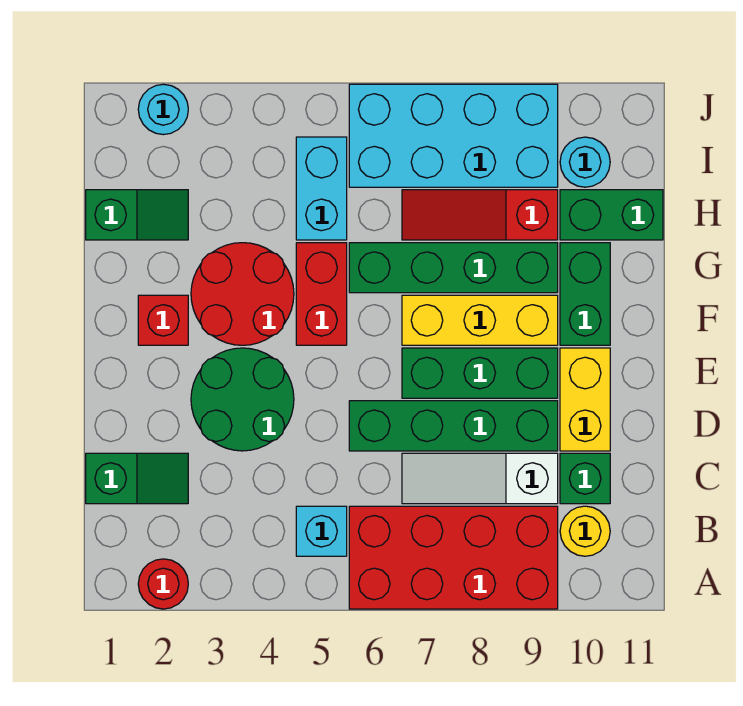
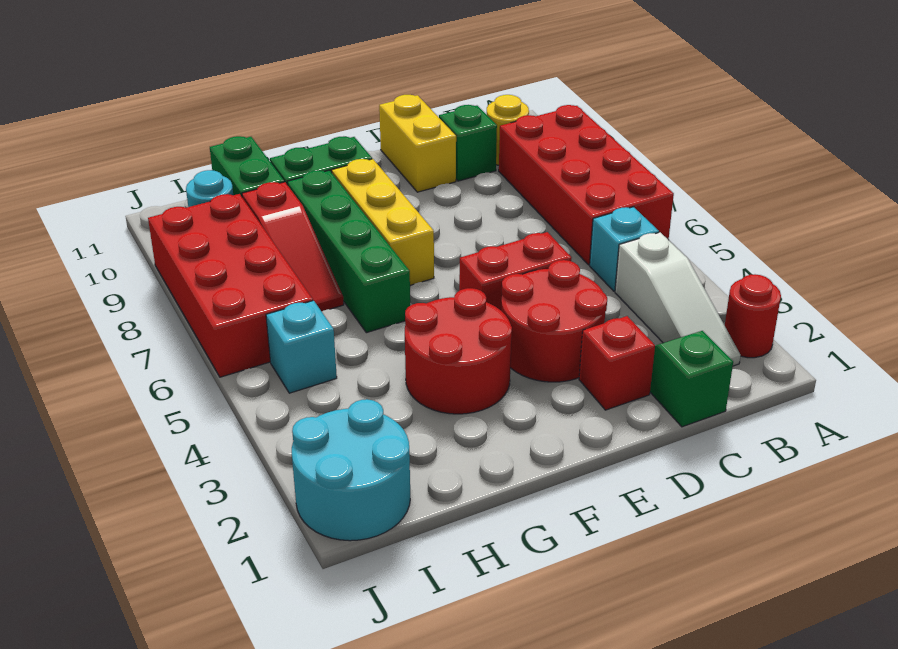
white 1x3 slope [402,453,558,504] -> white 1x3 slope moved to [615,232,741,366]
green 2x2 round brick [191,348,294,451] -> red 2x2 round brick [501,260,607,382]
green 1x4 brick [349,401,558,451] -> none
yellow 1x2 brick [560,348,610,451] -> yellow 1x2 brick turned to [379,95,456,192]
green 1x3 brick [402,348,558,398] -> none
red 1x1 brick [138,295,188,345] -> red 1x1 brick moved to [579,316,655,410]
red 1x2 brick [296,243,347,345] -> red 1x2 brick moved to [459,232,572,310]
green 1x2 slope [86,190,188,240] -> none
cyan 1x2 brick [296,137,347,240] -> cyan 1x1 brick [266,301,337,393]
cyan 2x4 brick [349,84,558,187] -> red 2x4 brick [148,194,313,377]
cyan 1x1 round brick [138,84,188,135] -> cyan 2x2 round brick [292,399,410,541]

